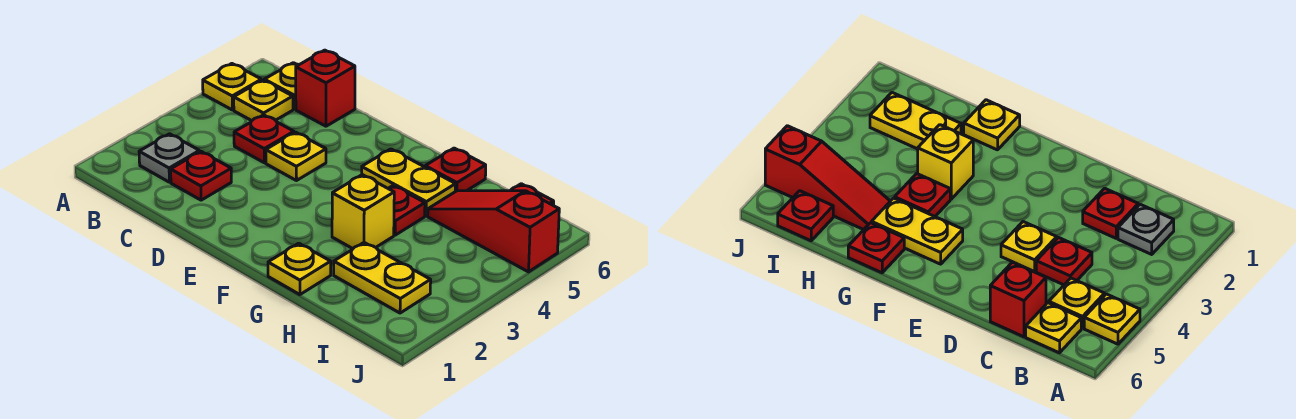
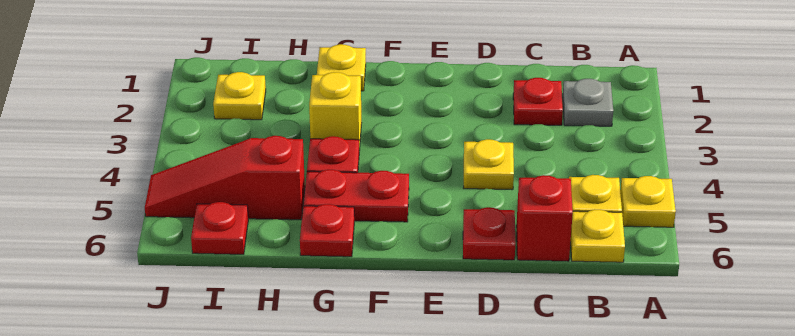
red 1x1 plate [234,115,294,163] -> red 1x1 plate moved to [463,207,515,260]
yellow 1x2 plate [362,149,456,216] -> red 1x2 plate [303,170,409,222]
yellow 1x2 plate [334,243,431,313] -> yellow 1x1 plate [213,72,266,120]
red 1x3 slope [428,190,559,272] -> red 1x3 slope turned to [145,136,305,220]

